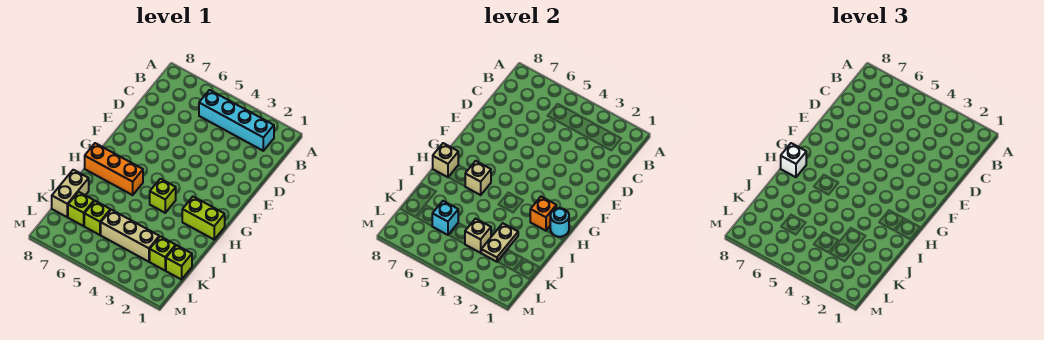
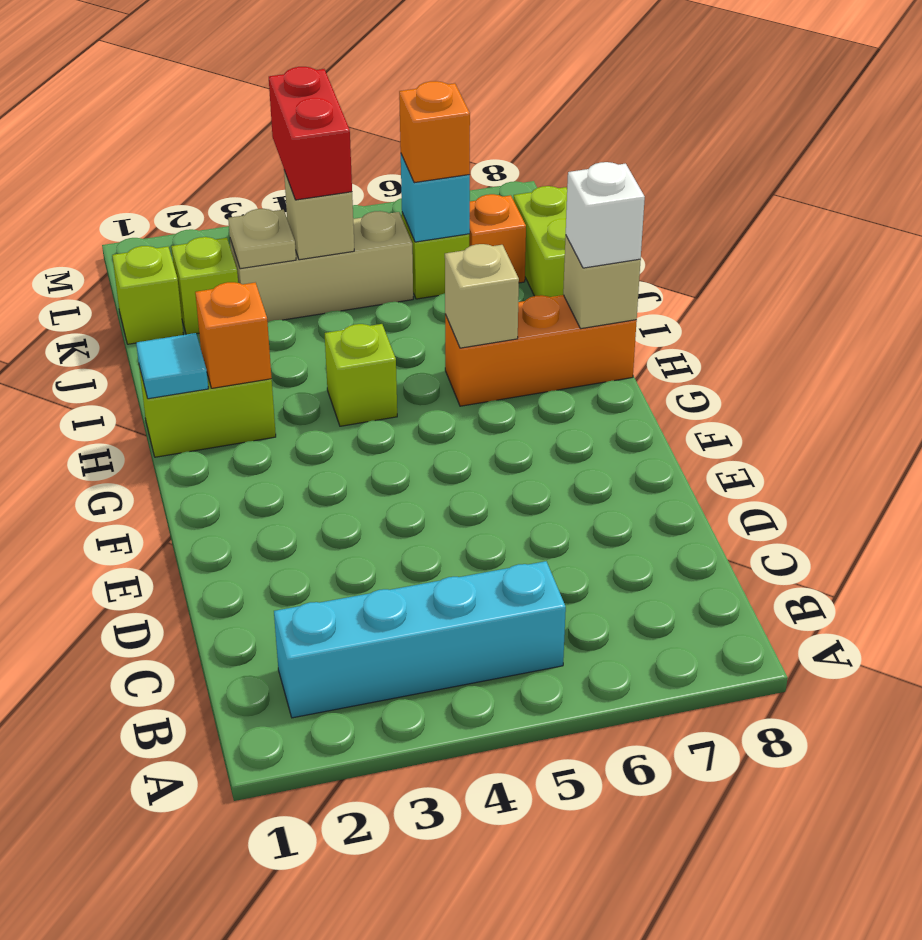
cyan 1x1 round brick [550,208,569,237] -> cyan 1x1 tile [136,333,208,399]
tan 1x2 plate [481,223,518,262] -> tan 1x1 plate [228,209,296,269]
tan 1x2 brick [52,170,89,217] -> lime 1x2 brick [514,186,567,297]
none -> red 1x2 brick [269,67,352,200]
none -> orange 1x1 brick [399,81,470,183]
lime 1x1 brick [68,192,94,226] -> orange 1x1 brick [469,194,526,283]

